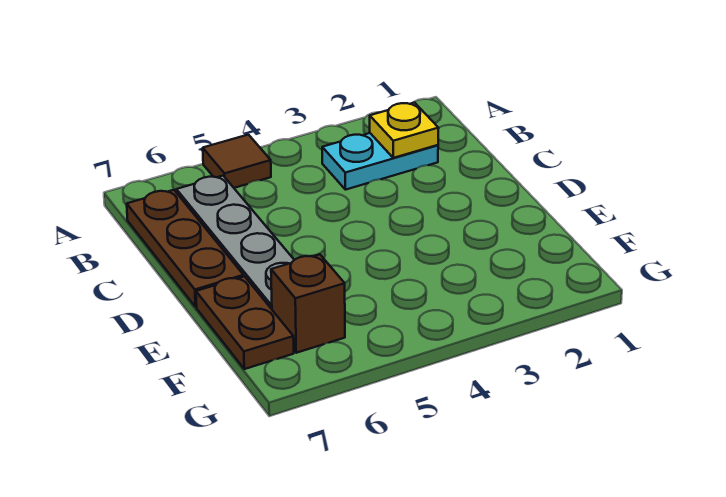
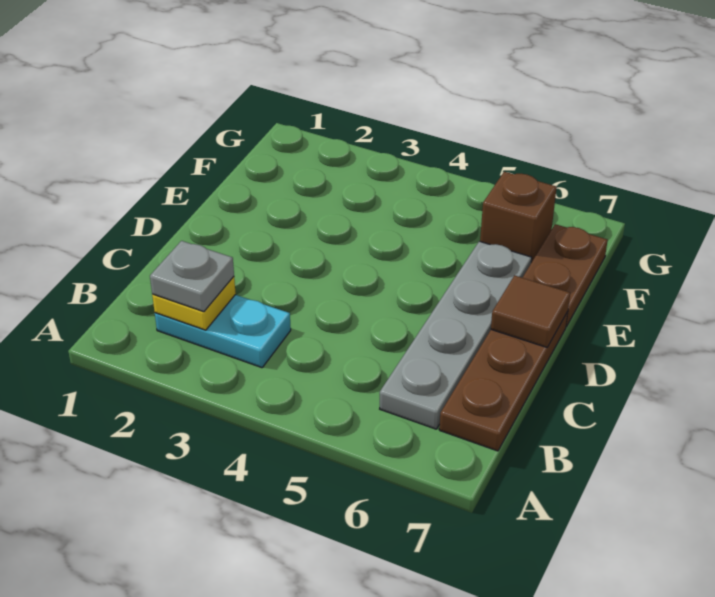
brown 1x1 tile [203,135,271,188] -> brown 1x1 tile moved to [491,275,570,347]
none -> grey 1x1 plate [150,241,234,312]

